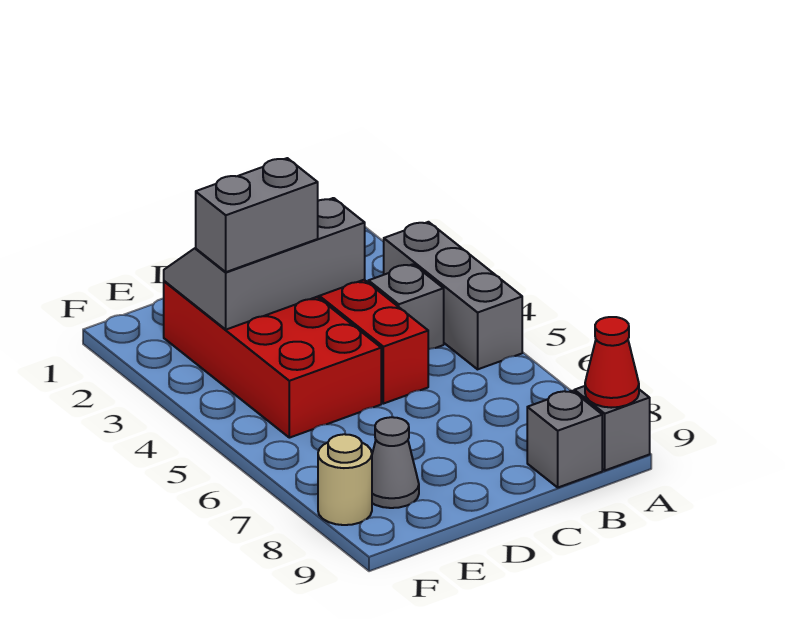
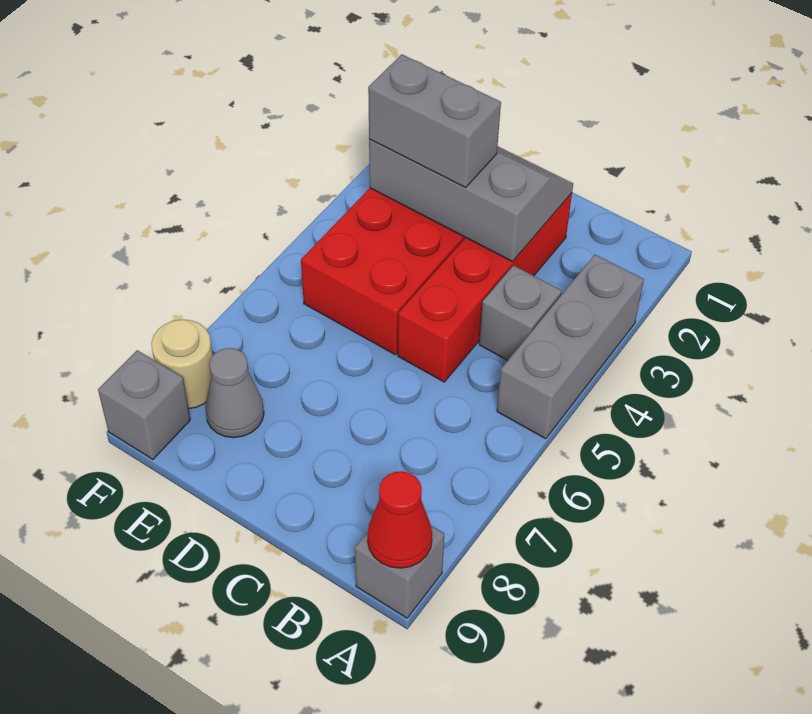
grey 1x1 brick [527,391,602,487] -> grey 1x1 brick moved to [98,350,190,459]

